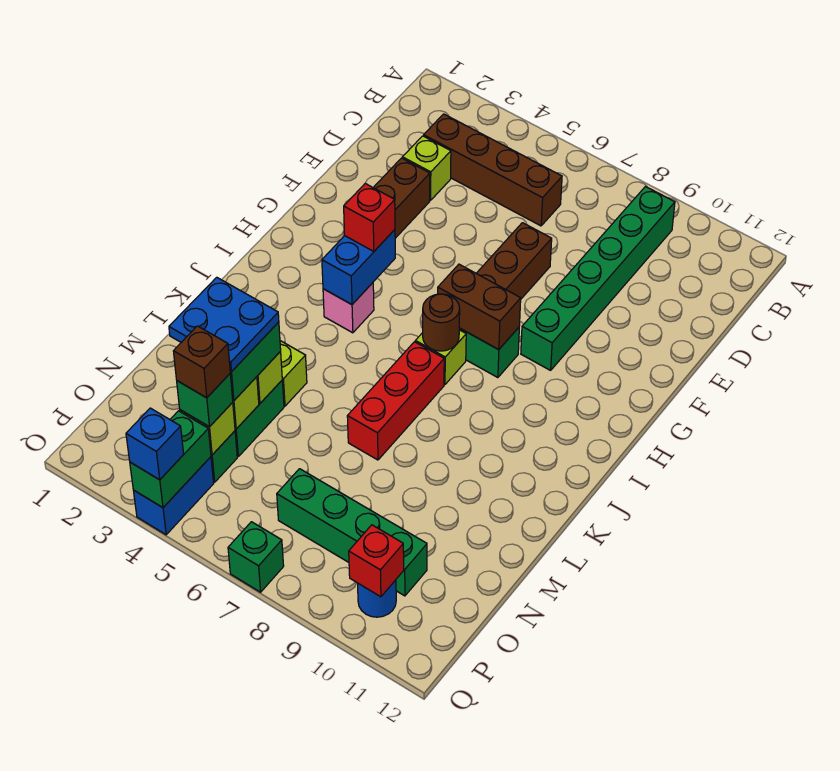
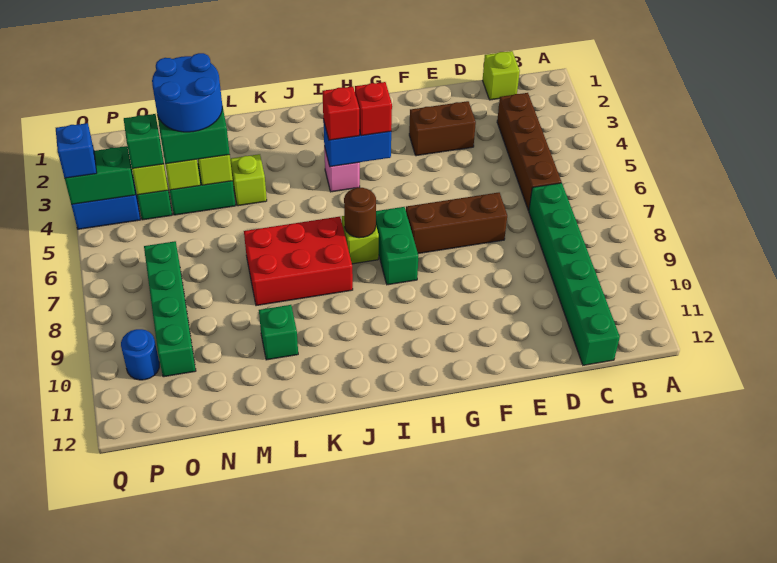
green 1x6 brick [521,187,675,370] -> green 1x6 brick turned to [529,183,620,365]
lime 1x1 brick [402,136,451,200] -> lime 1x1 brick moved to [483,51,520,100]
brown 1x2 brick [438,264,521,350] -> none
red 1x3 brick [347,342,444,460] -> red 2x3 brick [244,217,353,306]
blue 2x2 plate [169,277,279,372] -> blue 2x2 round brick [152,53,222,132]
brown 1x1 brick [173,326,230,398] -> none
red 1x1 brick [349,525,404,597] -> red 1x1 brick moved to [322,87,359,140]
green 1x1 brick [228,522,284,592] -> green 1x1 brick moved to [259,305,298,360]

